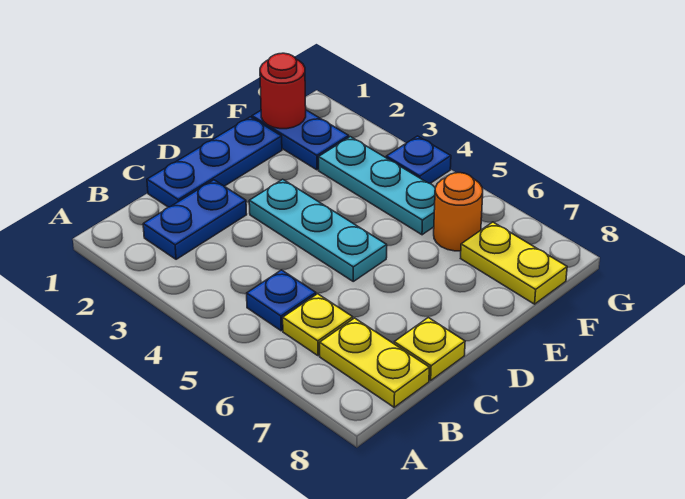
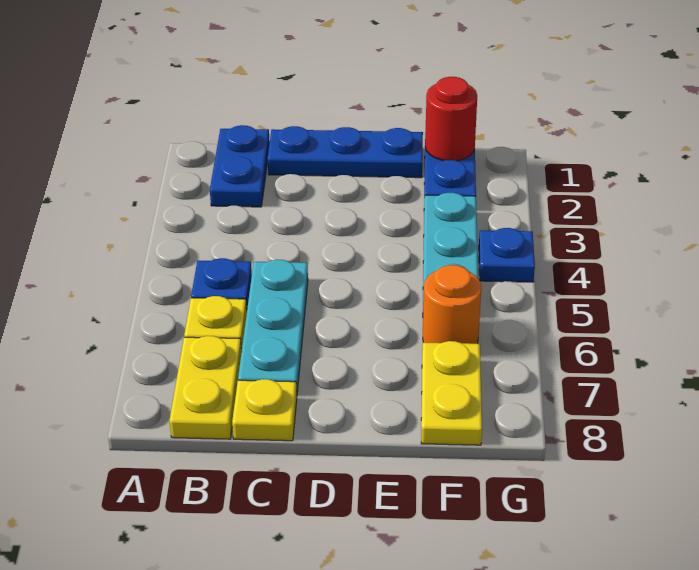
blue 1x2 plate [143,180,247,259] -> blue 1x2 plate turned to [210,125,270,207]
cyan 1x3 plate [249,179,387,281] -> cyan 1x3 plate moved to [238,259,308,392]

